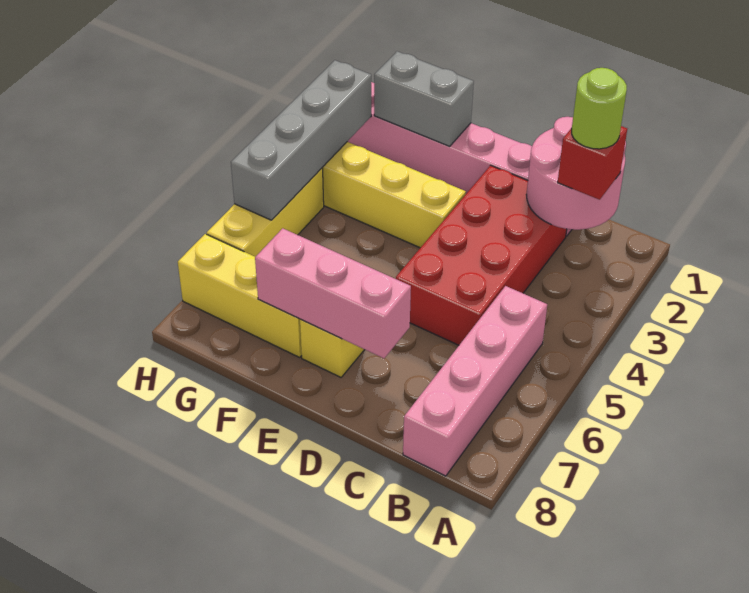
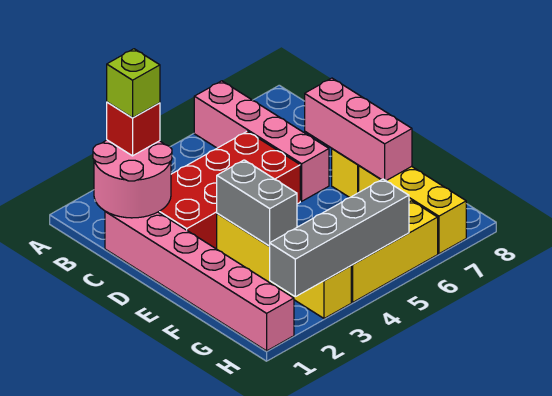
lime 1x1 round brick [572,68,627,149] -> lime 1x1 brick [107,49,160,118]
pink 1x4 brick [403,286,547,476] -> pink 1x4 brick turned to [194,81,329,201]
grey 1x2 brick [374,51,474,147] -> grey 1x2 brick moved to [217,160,297,246]

